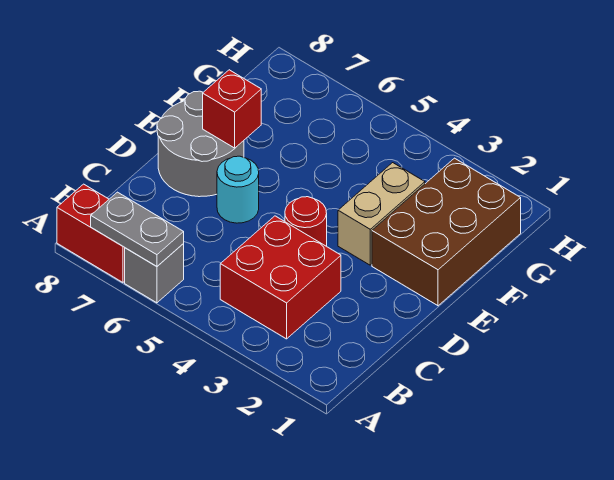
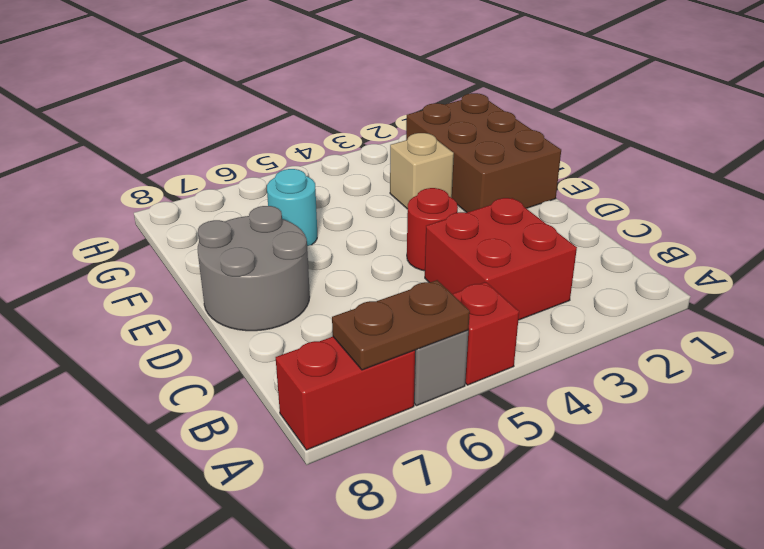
grey 1x2 plate [91,192,184,266] -> brown 1x2 plate [332,280,470,370]
cyan 1x1 round brick [217,156,259,223] -> cyan 1x1 round brick moved to [267,169,317,246]
tan 1x2 brick [338,163,425,265] -> tan 1x1 brick [390,133,454,209]
red 1x1 brick [203,70,261,148] -> red 1x1 brick moved to [453,282,519,385]

